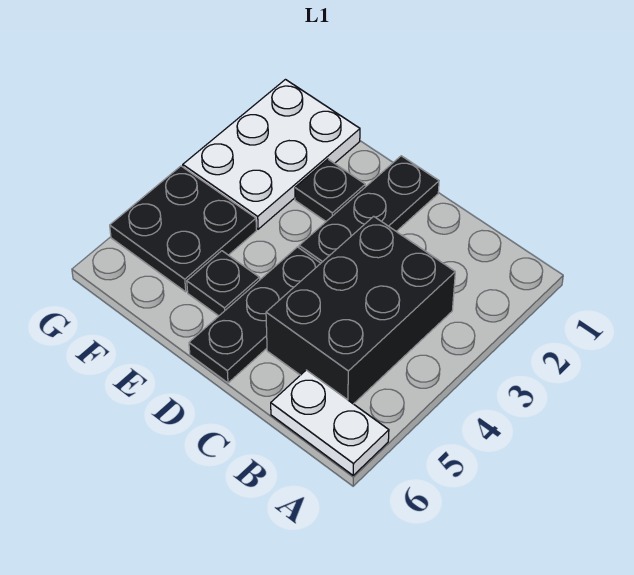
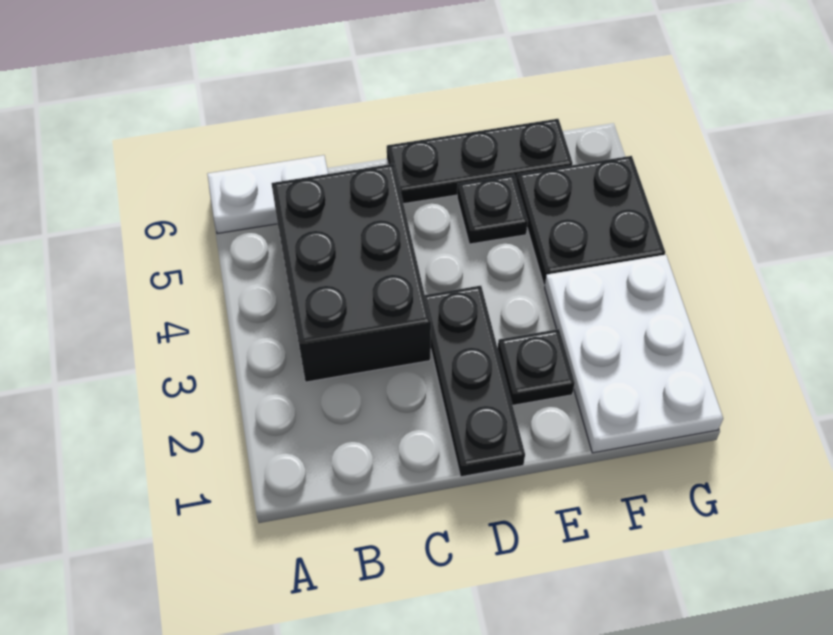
black 1x3 plate [189,247,321,383] -> black 1x3 plate turned to [387,119,573,204]

